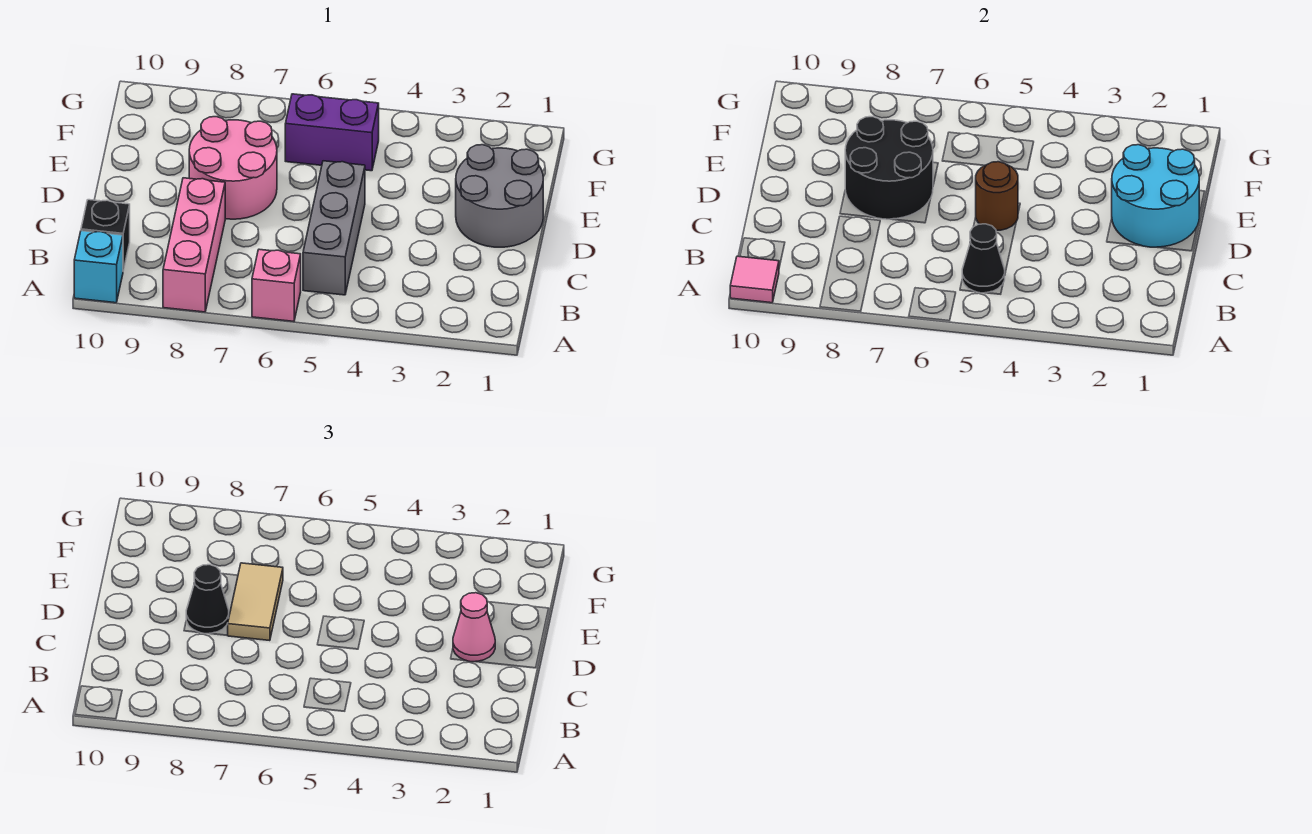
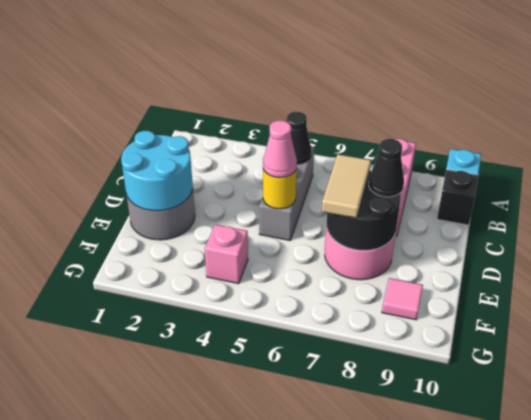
pink 1x1 brick [252,249,301,321] -> pink 1x1 brick moved to [205,224,248,284]
pink 1x1 tile [730,256,779,303] -> pink 1x1 tile moved to [382,278,423,320]
pink 1x1 cone [453,593,495,662] -> pink 1x1 cone moved to [263,121,297,178]
brown 1x1 round brick [976,162,1018,230] -> yellow 1x1 round brick [263,169,297,209]
purple 1x2 brick [285,94,379,171] -> none

